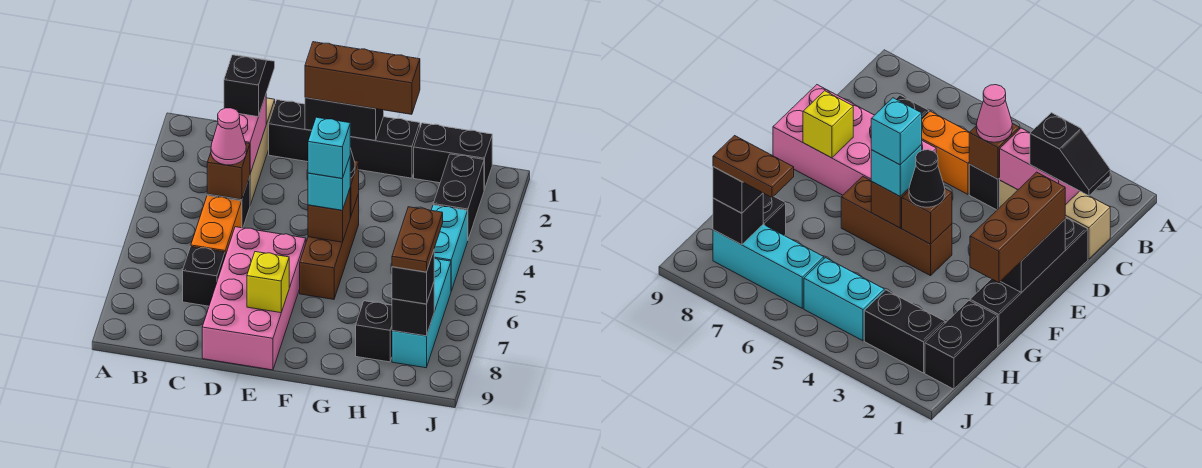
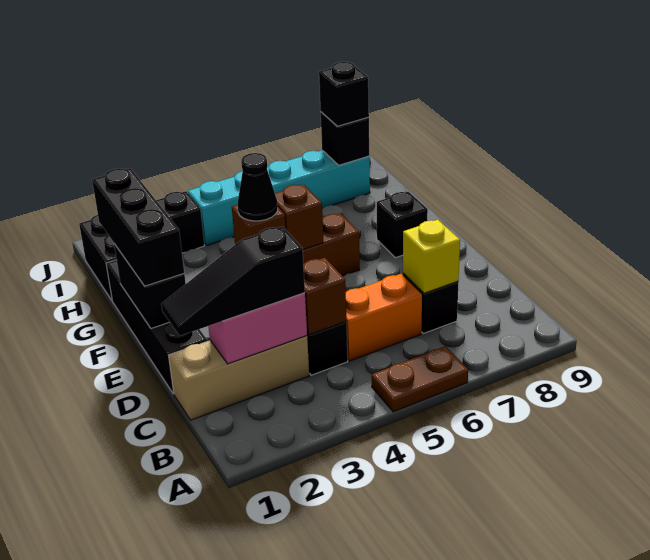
black 1x2 slope [224,55,275,117] -> black 1x3 slope [161,226,305,336]
pink 1x1 cone [211,108,246,165] -> none
pink 2x4 brick [202,227,306,370] -> none
brown 1x3 brick [305,42,420,114] -> black 1x3 brick [92,168,184,286]
yellow 1x1 brick [247,252,289,313] -> yellow 1x1 brick moved to [403,220,460,293]
cyan 1x1 brick [308,157,350,210] -> none
cyan 1x1 brick [308,117,350,179] -> none
black 1x1 brick [356,301,392,362] -> black 1x1 brick moved to [377,192,428,258]
brown 1x2 plate [392,207,443,272] -> brown 1x2 plate moved to [372,346,468,412]

